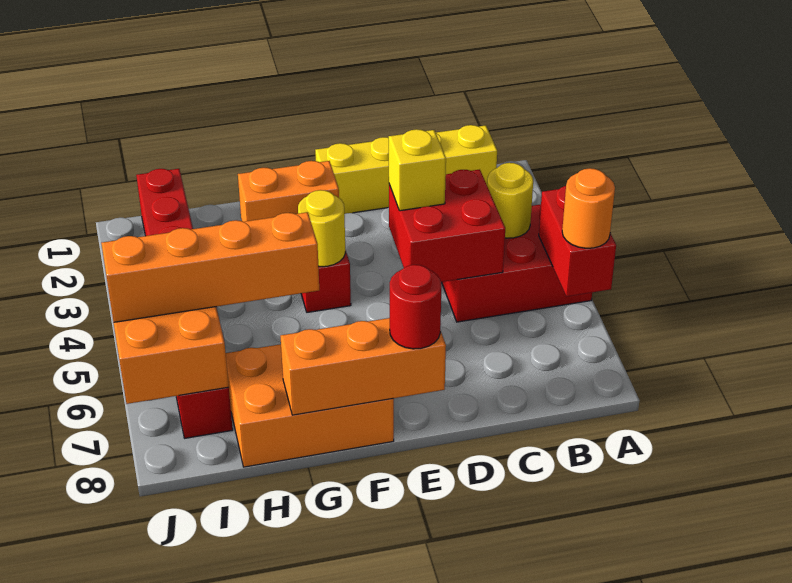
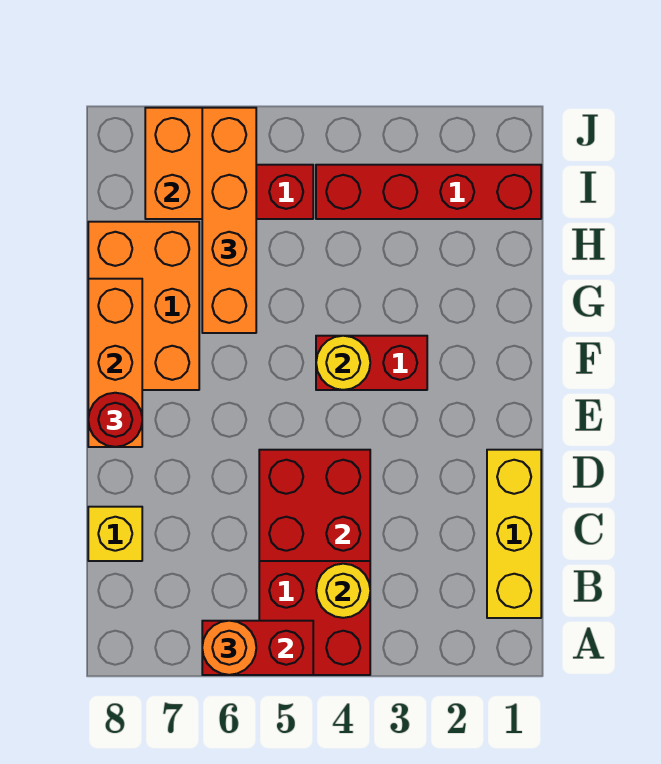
yellow 1x4 brick [315,125,497,214] -> yellow 1x3 brick [487,450,541,618]
yellow 1x1 brick [389,129,446,211] -> yellow 1x1 brick moved to [88,507,142,561]
orange 1x2 brick [238,161,339,222] -> none

